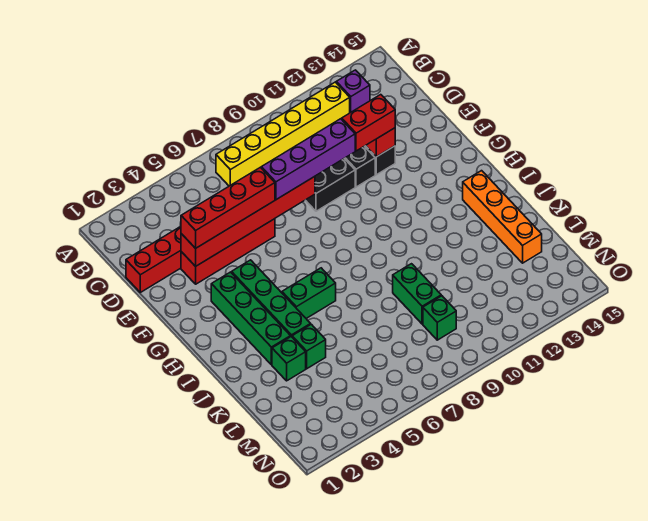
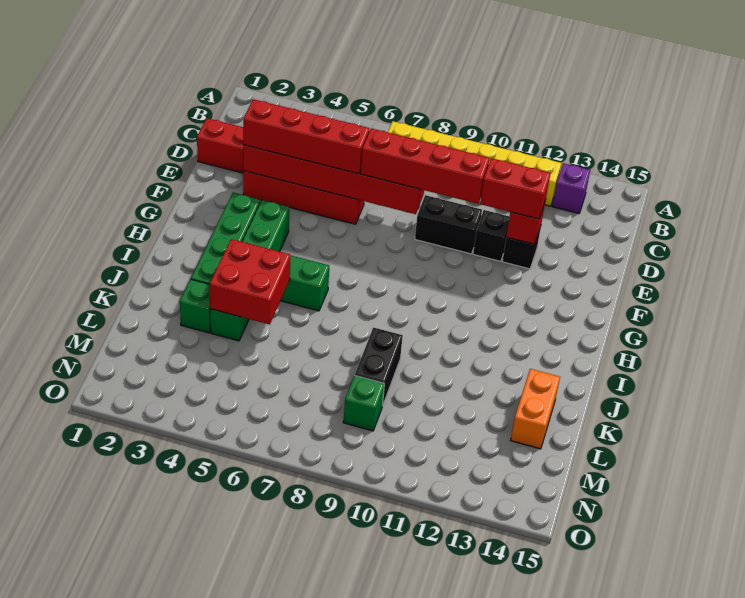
purple 1x4 brick [261,119,355,200] -> red 1x4 brick [361,129,489,204]
orange 1x4 brick [463,171,542,263] -> orange 1x2 brick [511,369,560,449]
none -> red 2x2 brick [210,239,290,324]
green 1x2 brick [393,264,441,324] -> black 1x2 brick [355,327,403,406]

